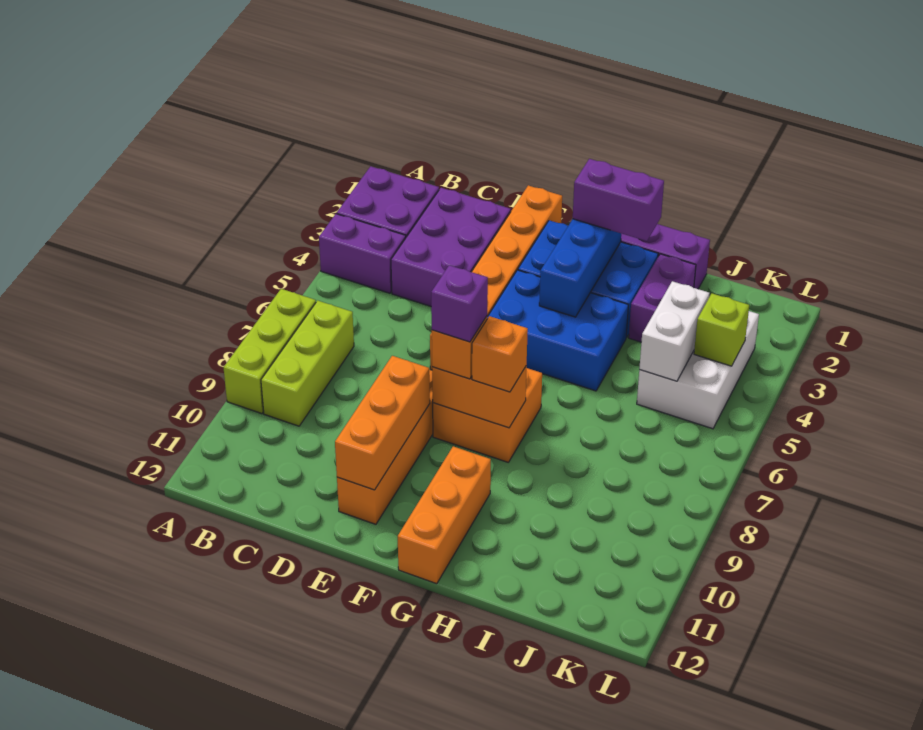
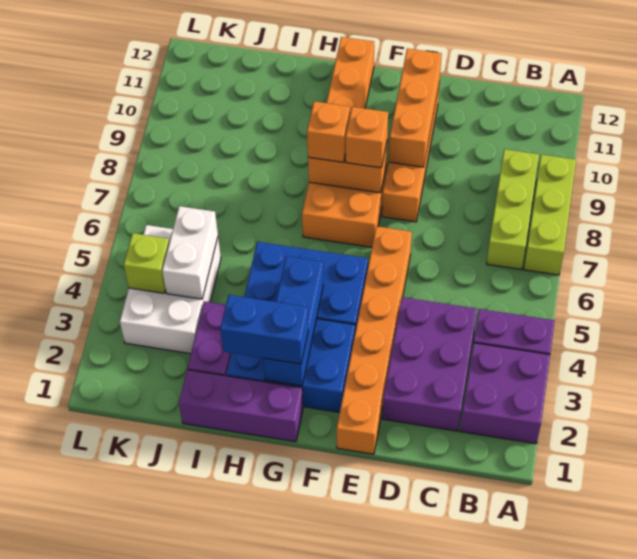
purple 1x1 brick [431,265,488,342] -> none
purple 1x2 brick [573,159,664,241] -> blue 1x2 brick [220,295,308,364]

